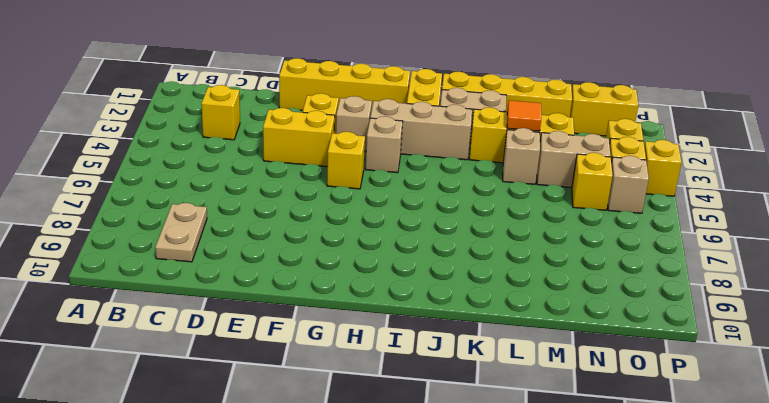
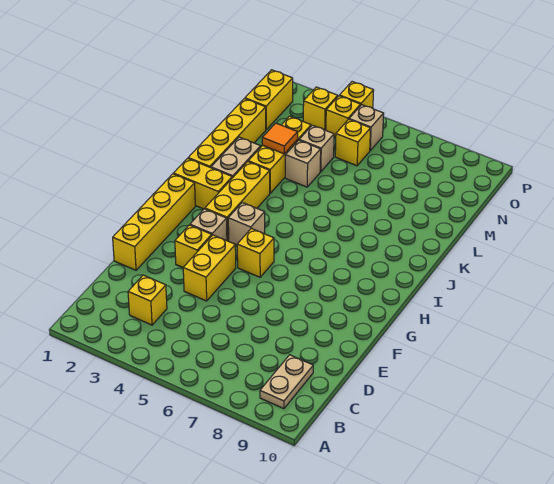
tan 1x2 plate [155,203,207,262] -> tan 1x2 plate turned to [260,355,313,409]
tan 1x3 brick [370,99,472,160] -> yellow 1x3 brick [205,162,270,241]
tan 1x2 brick [537,131,611,188] -> tan 1x1 brick [299,125,334,172]

